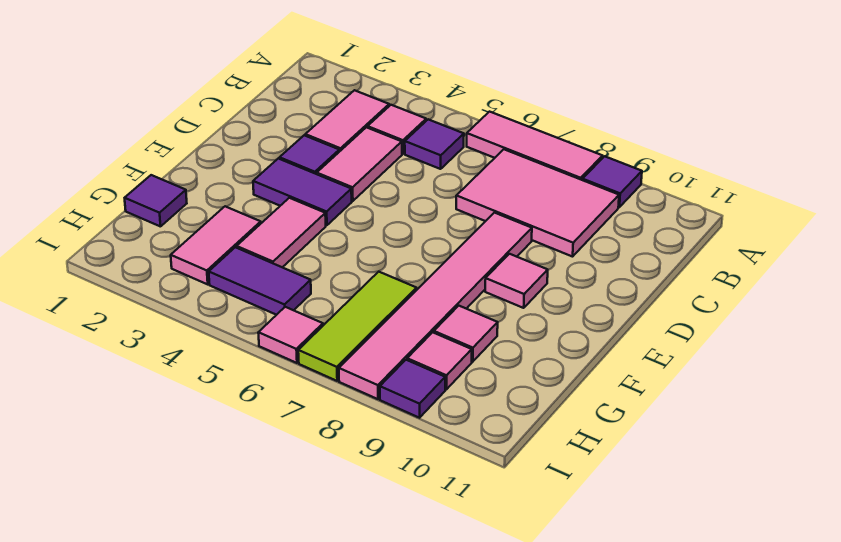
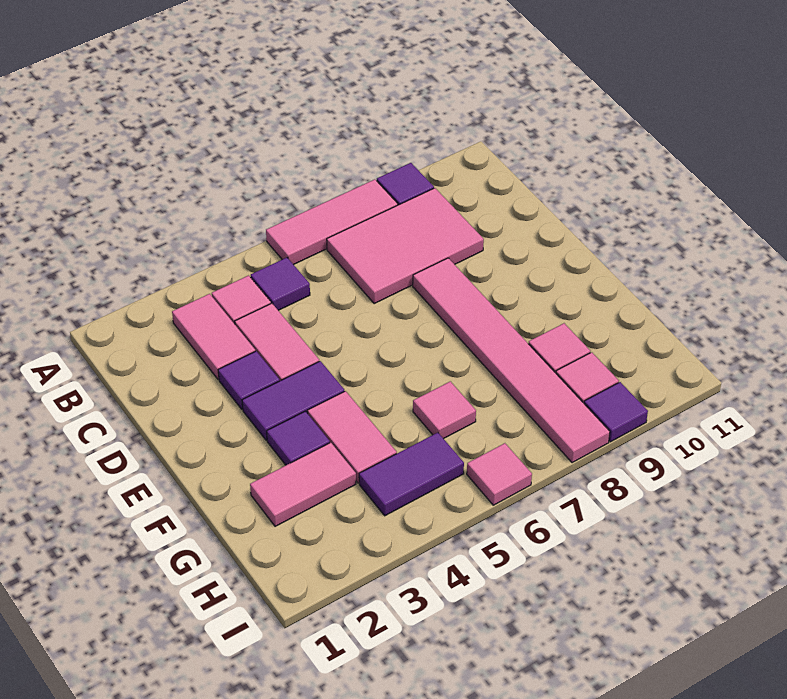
pink 1x1 tile [485,254,548,308] -> pink 1x1 tile moved to [413,381,476,439]
purple 1x1 tile [125,175,187,227] -> purple 1x1 tile moved to [267,411,330,465]
pink 1x2 tile [171,206,261,284] -> pink 1x2 tile turned to [250,443,356,526]
lime 1x3 tile [298,272,416,381] -> none

